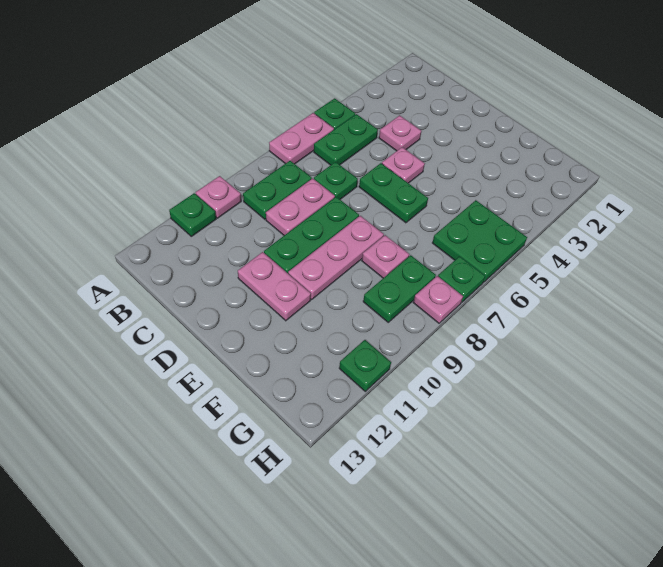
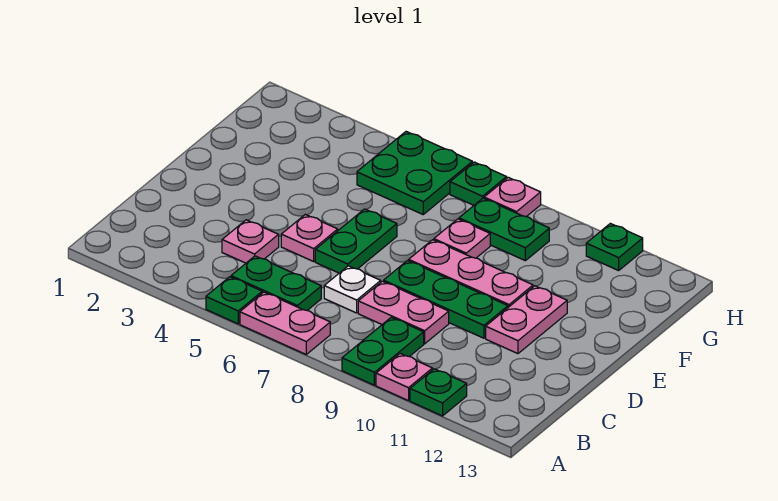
green 1x2 plate [243,161,312,219] -> green 1x2 plate turned to [342,317,424,385]
green 1x1 plate [314,162,358,199] -> white 1x1 plate [324,266,381,313]

